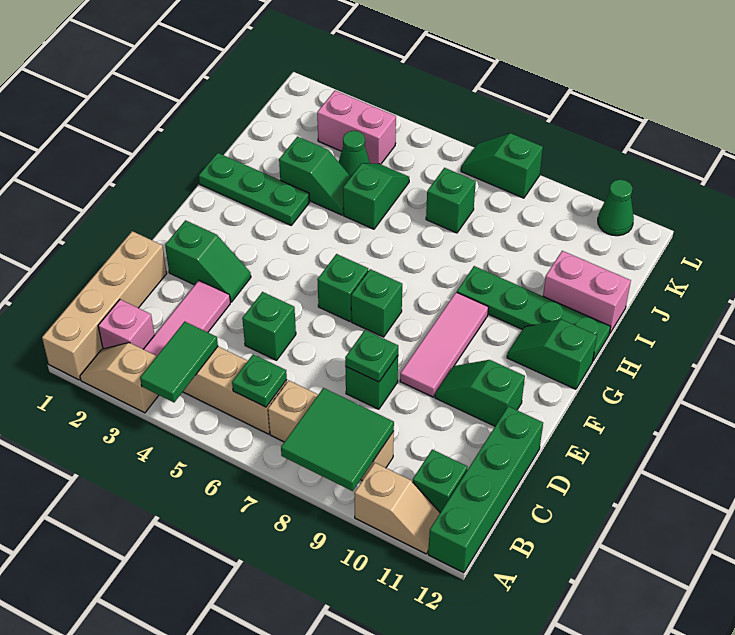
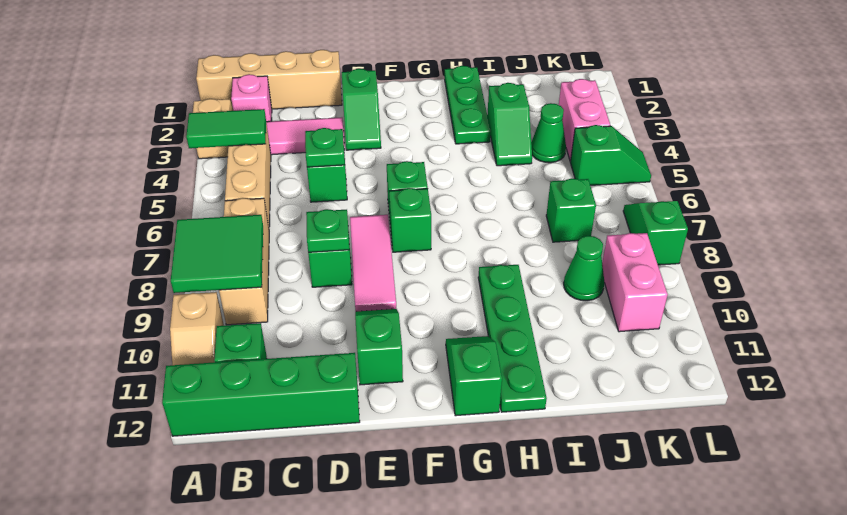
green 1x1 plate [232,354,287,407] -> green 1x1 plate moved to [305,128,345,167]
pink 1x3 tile [400,292,488,397] -> pink 1x3 tile turned to [350,215,396,312]
green 1x2 slope [343,163,409,229] -> green 1x2 slope moved to [570,125,651,185]
pink 1x2 brick [543,251,631,334] -> pink 1x2 brick moved to [602,233,668,332]
green 1x1 cone [598,180,634,236] -> green 1x1 cone moved to [564,236,604,301]

